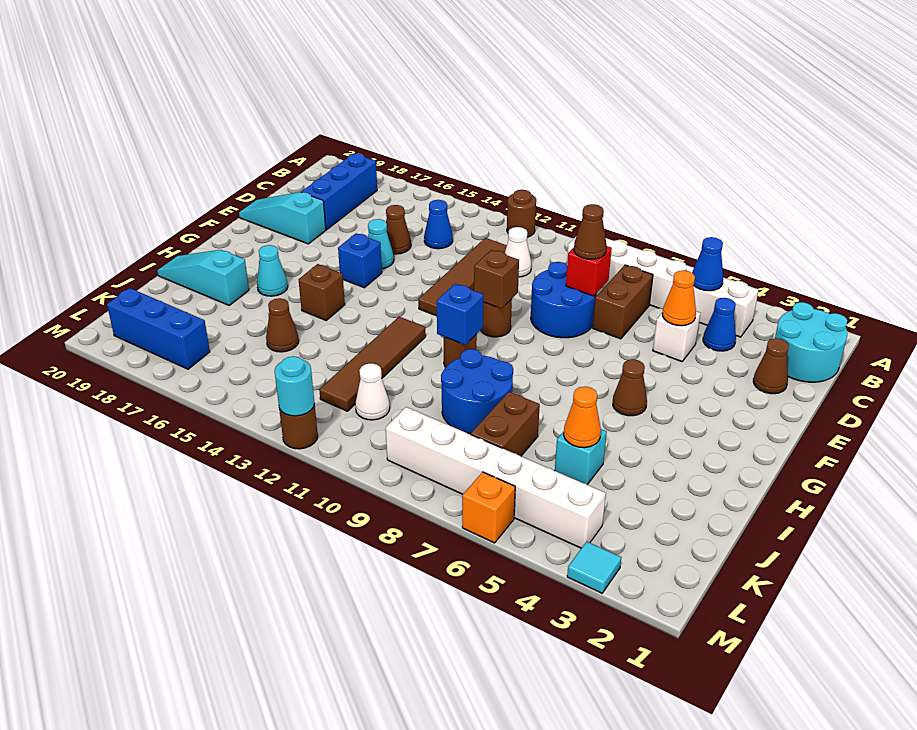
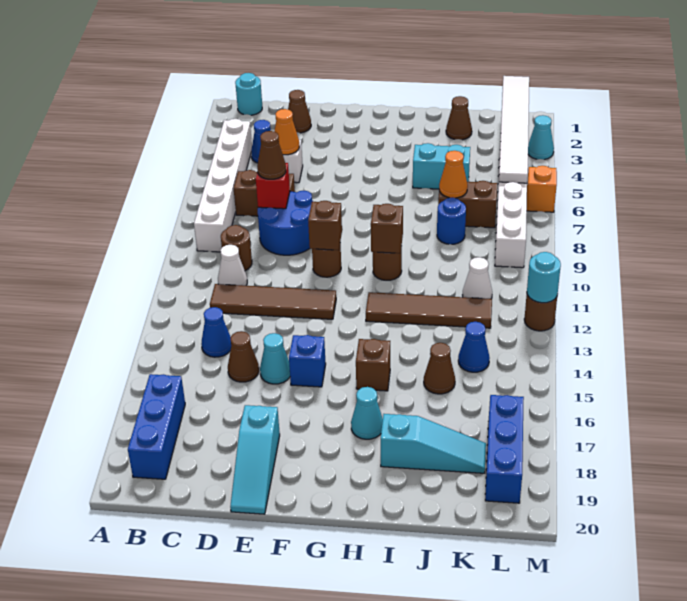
brown 1x1 round brick [507,190,536,237] -> brown 1x1 round brick moved to [221,225,252,271]
cyan 2x2 round brick [775,302,847,382] -> cyan 1x1 round brick [235,73,262,115]
blue 1x1 cone [692,237,723,291] -> blue 1x1 cone moved to [458,322,490,372]
blue 1x3 brick [301,153,377,230] -> blue 1x3 brick turned to [128,374,185,479]
brown 1x1 cone [613,359,647,416] -> brown 1x1 cone moved to [446,96,472,140]
blue 1x1 brick [437,284,483,345] -> brown 1x1 brick [371,204,403,253]
blue 2x2 round brick [441,349,513,434] -> blue 1x1 round brick [437,197,466,244]
cyan 1x3 slope [157,250,249,305] -> cyan 1x3 slope turned to [381,414,486,473]
cyan 1x1 brick [555,429,607,484] -> cyan 1x2 brick [413,143,470,189]
orange 1x1 cone [564,387,601,448] -> orange 1x1 cone moved to [439,151,468,198]
none -> white 1x6 tile [499,76,529,183]
cyan 1x1 tile [567,542,621,593] -> cyan 1x1 cone [528,115,554,160]

